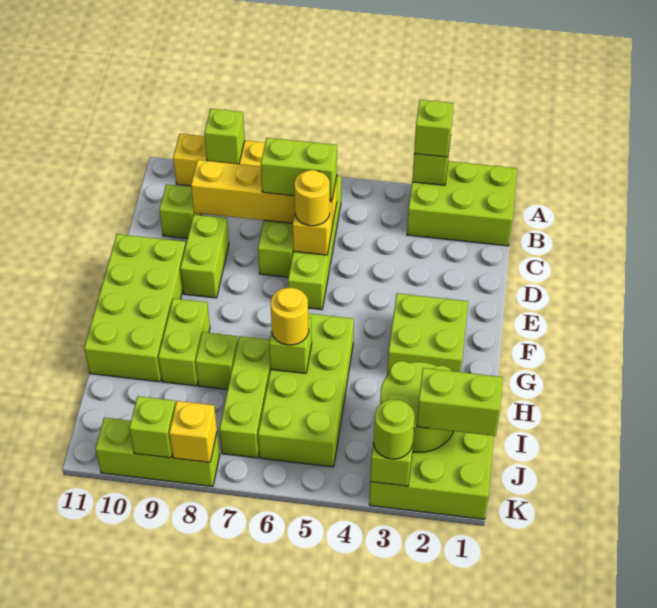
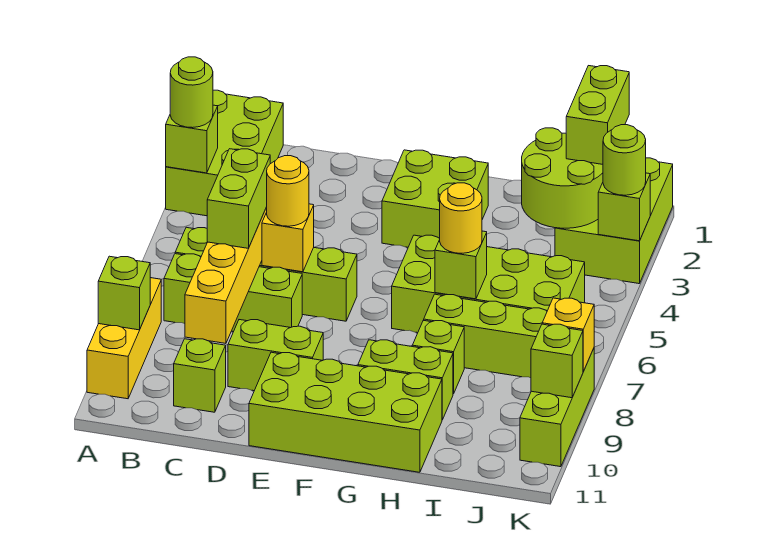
lime 1x1 brick [414,100,454,157] -> lime 1x1 round brick [170,57,213,128]

